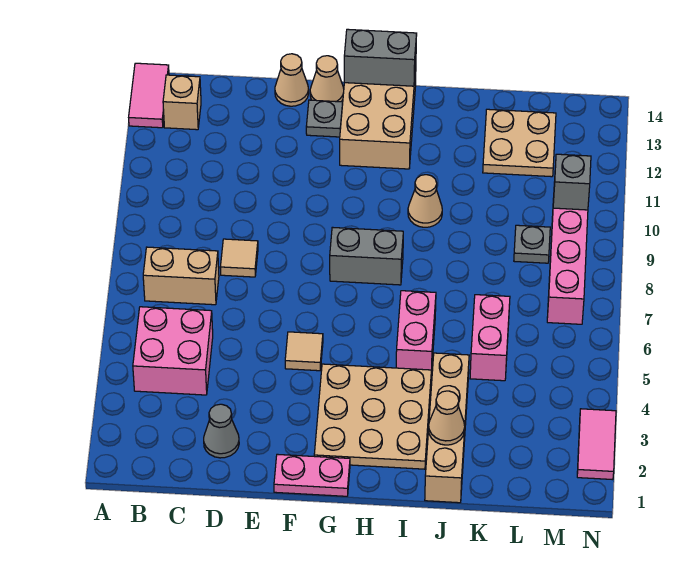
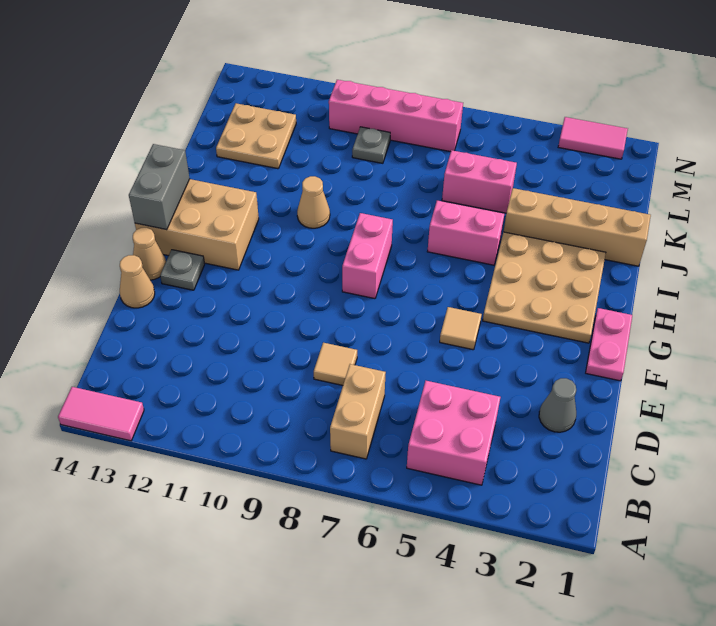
tan 1x1 brick [163,75,201,130] -> none
grey 1x2 brick [330,227,403,285] -> pink 1x2 brick [342,213,393,299]
tan 1x1 cone [429,391,465,445] -> none
grey 1x1 brick [553,154,591,210] -> none

